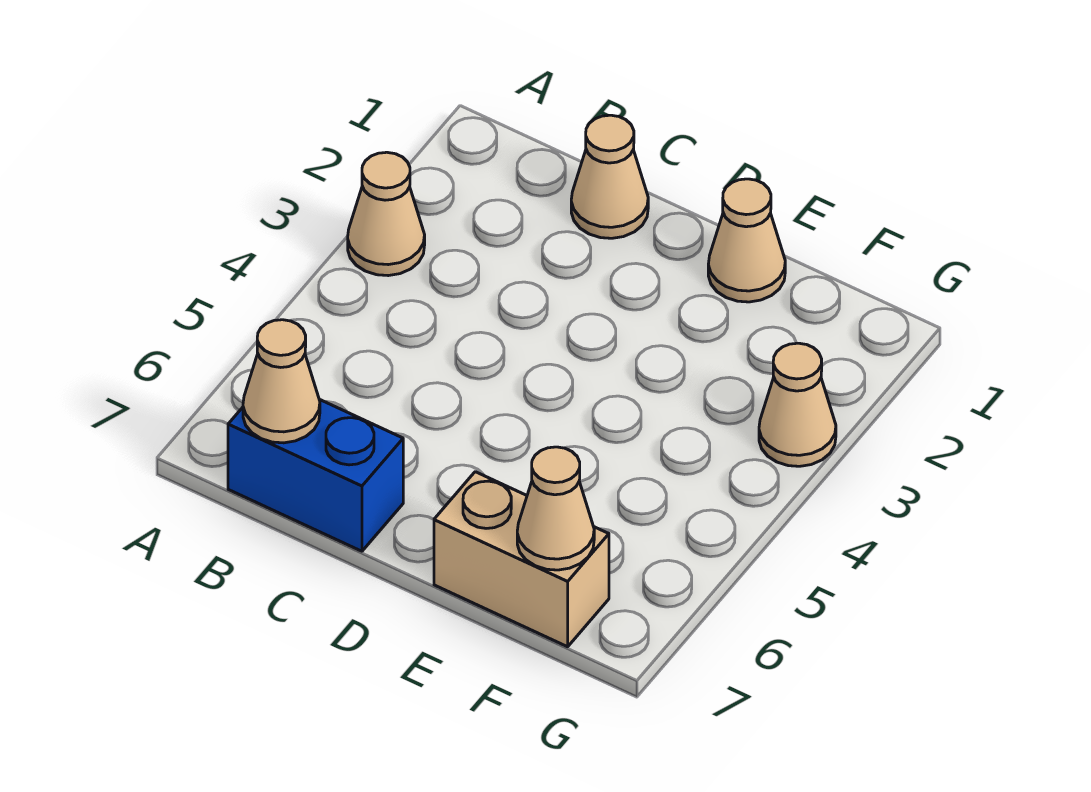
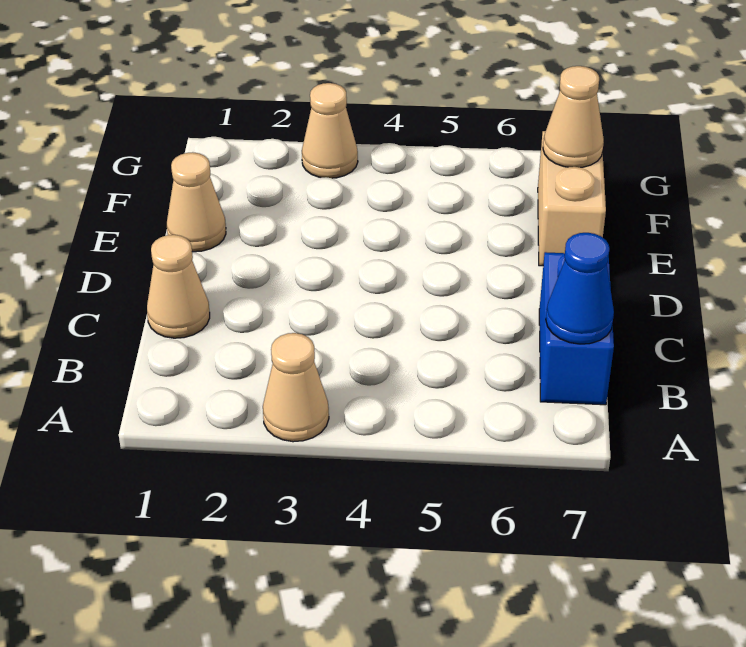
tan 1x1 cone [243,320,320,443] -> blue 1x1 cone [546,233,614,344]

